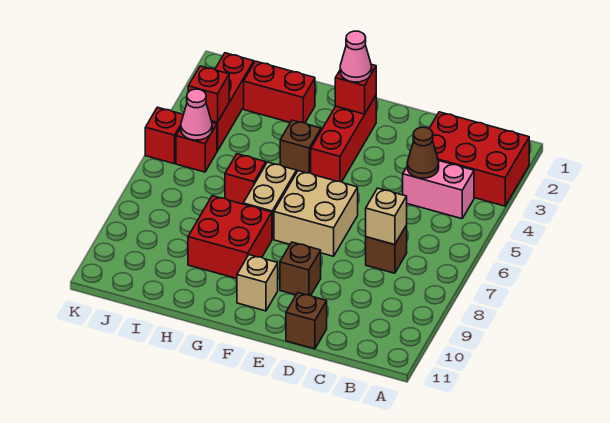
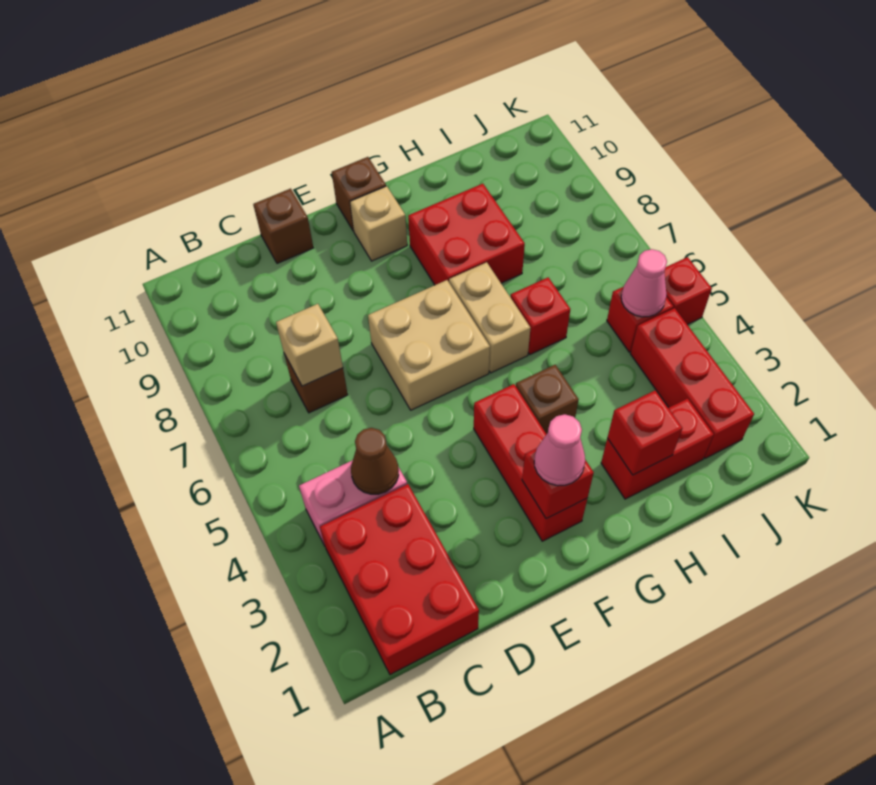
red 2x3 brick [429,112,529,206] -> red 2x3 brick turned to [320,484,479,675]
brown 1x1 brick [280,242,321,295] -> brown 1x1 brick moved to [332,157,386,231]
red 1x1 brick [188,66,229,122] -> red 1x1 brick moved to [607,390,682,475]

